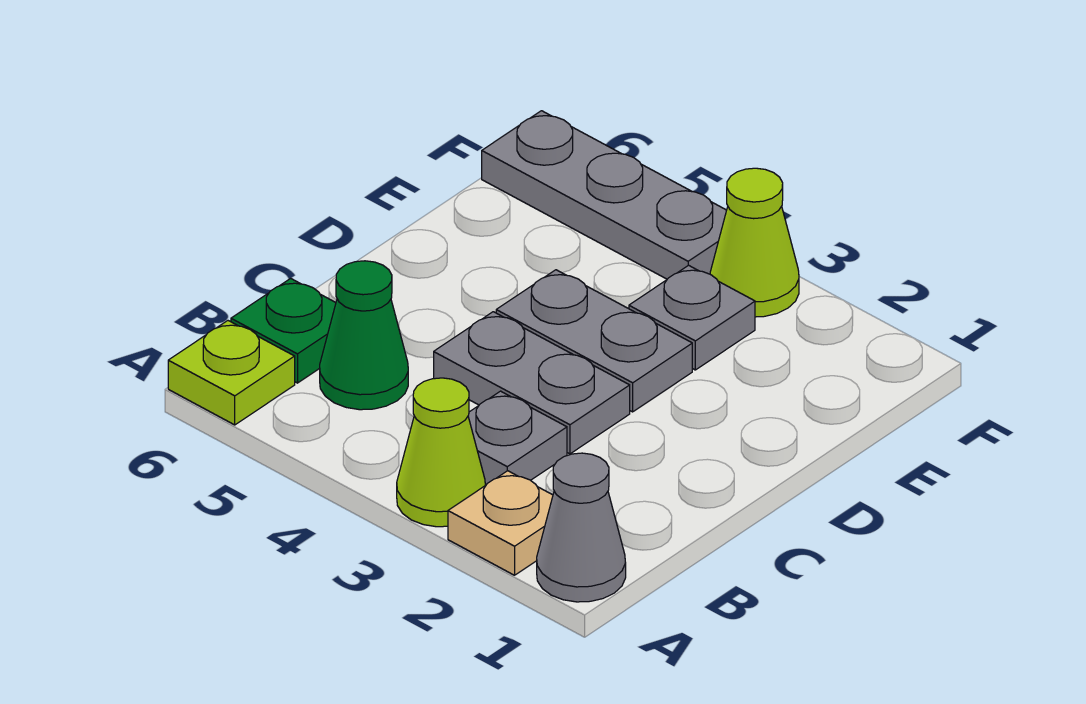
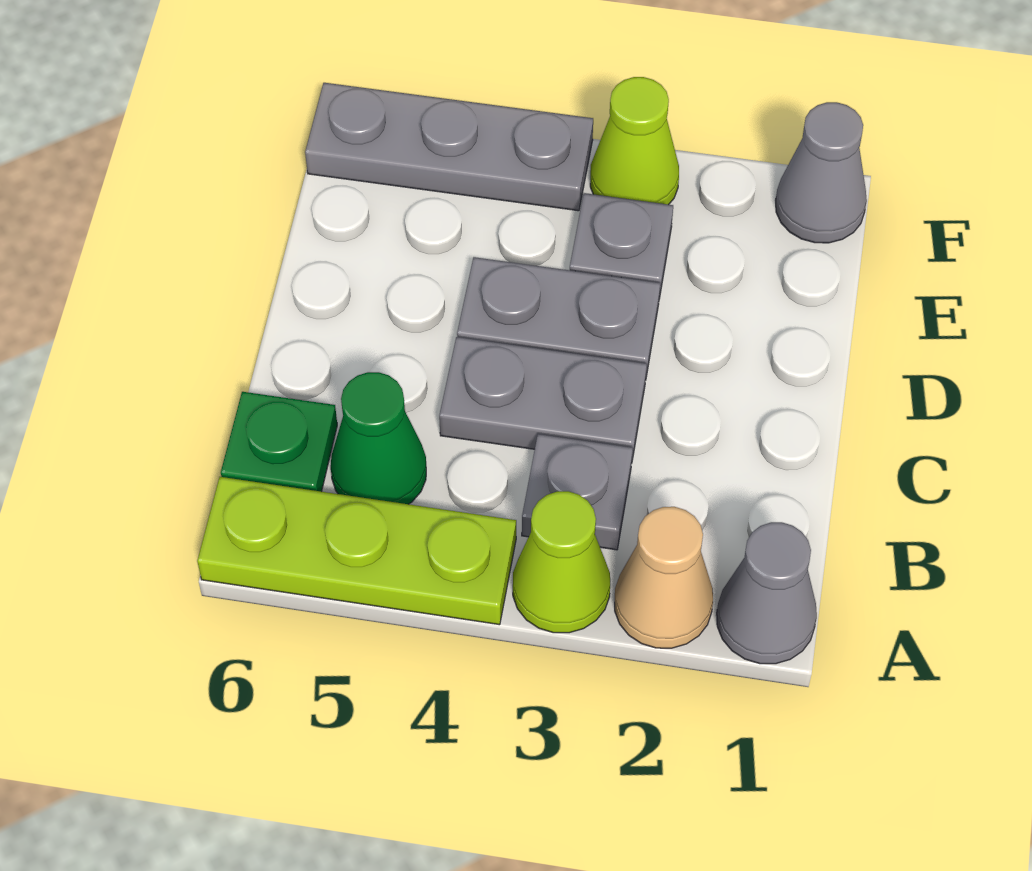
tan 1x1 plate [448,471,553,575] -> tan 1x1 cone [615,507,713,648]
lime 1x1 plate [168,321,295,425] -> lime 1x3 plate [197,477,516,625]
none -> grey 1x1 cone [776,102,867,243]

